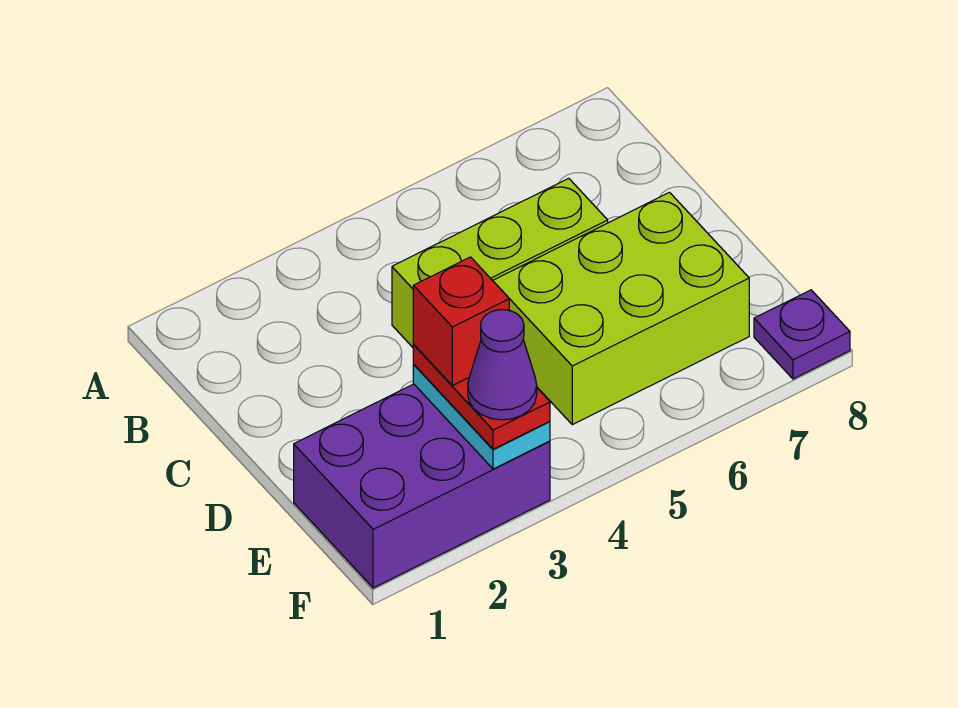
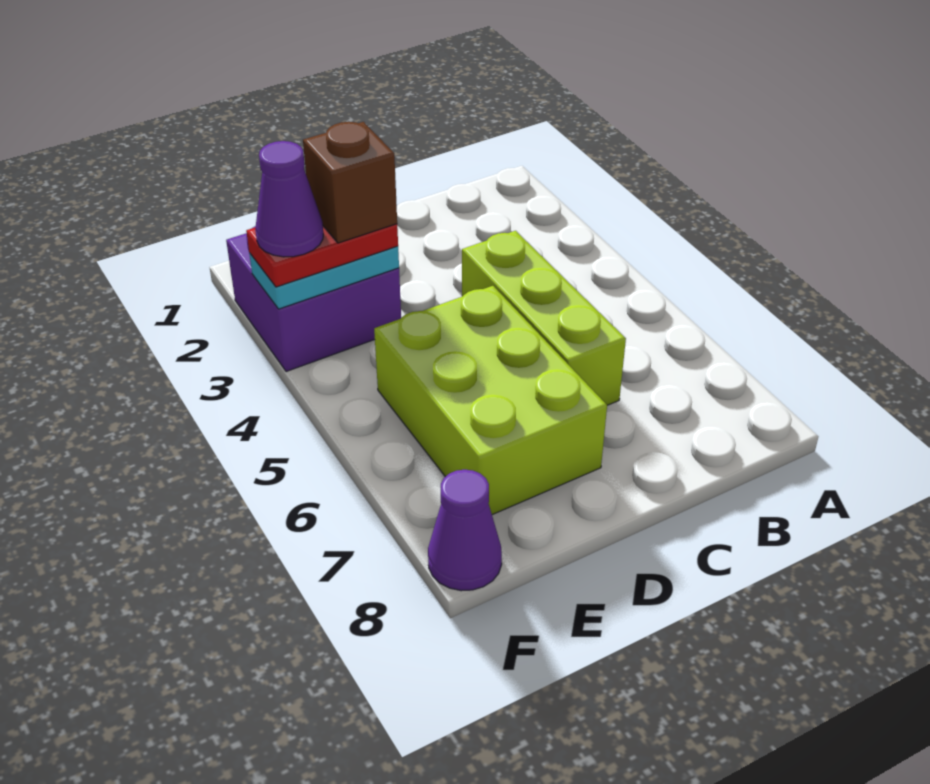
purple 2x3 brick [294,384,550,588] -> purple 2x2 brick [226,226,401,372]
red 1x1 brick [413,257,509,386] -> brown 1x1 brick [303,122,397,243]
purple 1x1 plate [754,290,850,379] -> purple 1x1 cone [428,470,502,591]

